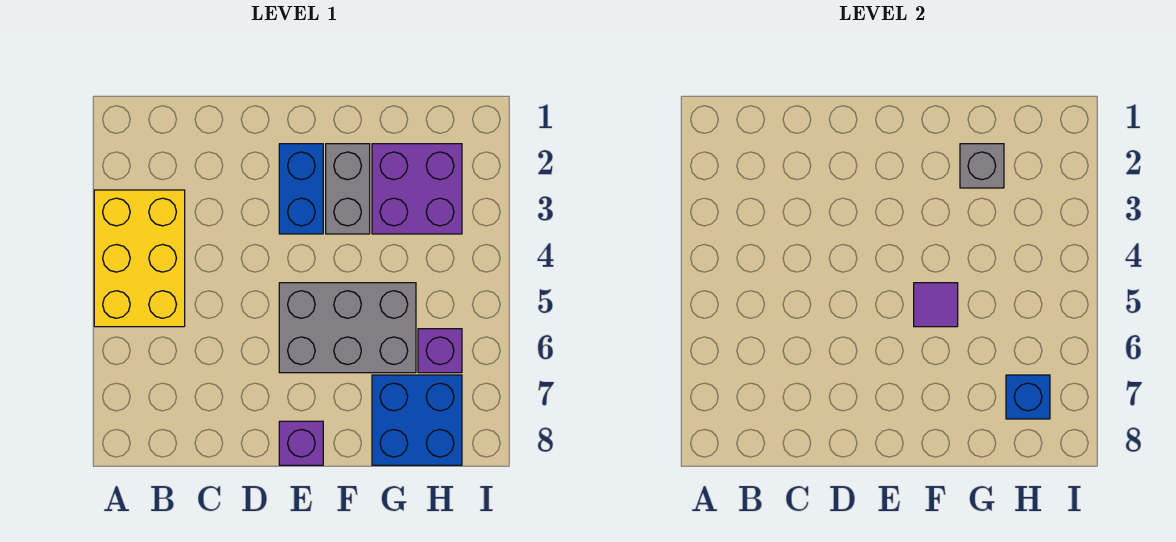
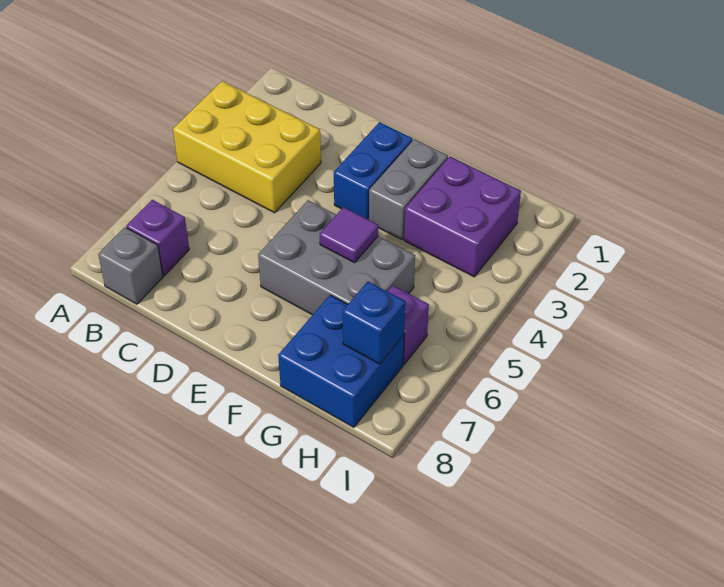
yellow 2x3 brick [94,190,185,327] -> yellow 2x3 brick turned to [173,81,321,213]
purple 1x1 brick [279,421,323,465] -> purple 1x1 brick moved to [126,200,189,276]
grey 1x1 brick [960,144,1004,188] -> grey 1x1 brick moved to [98,227,163,304]

